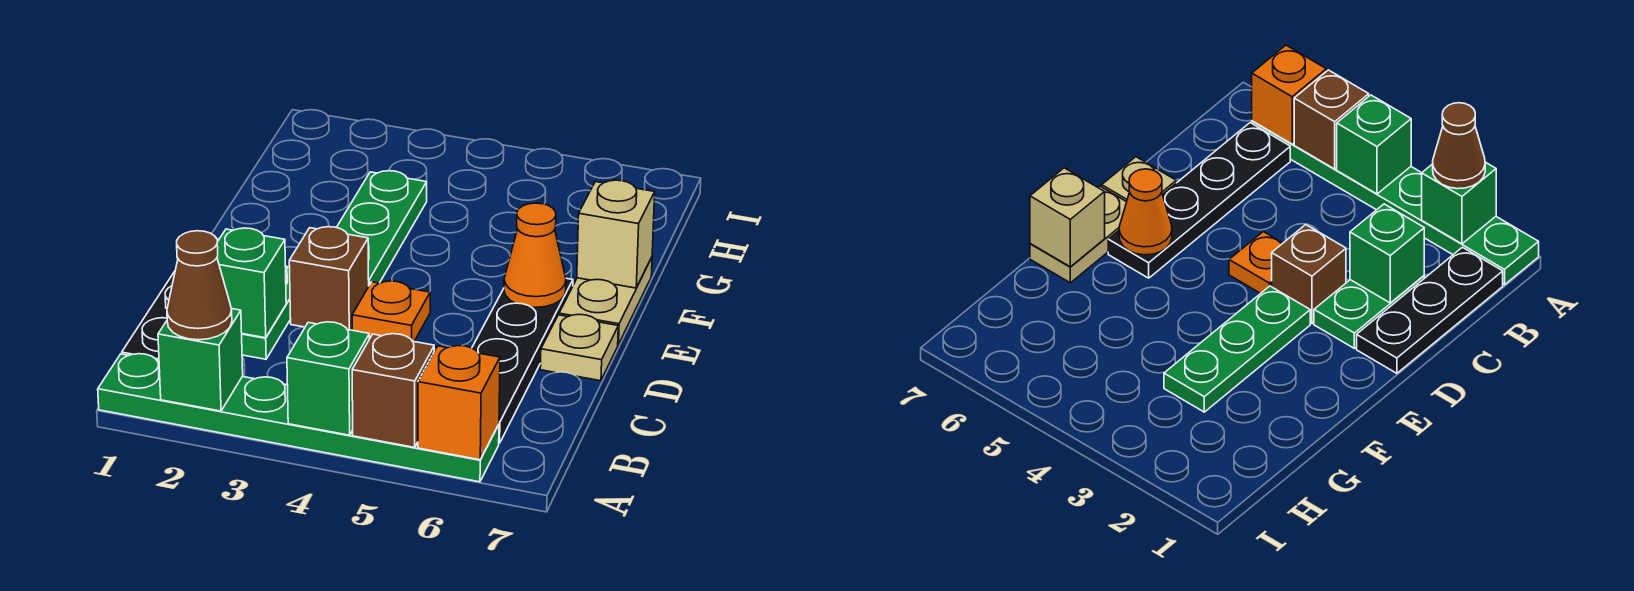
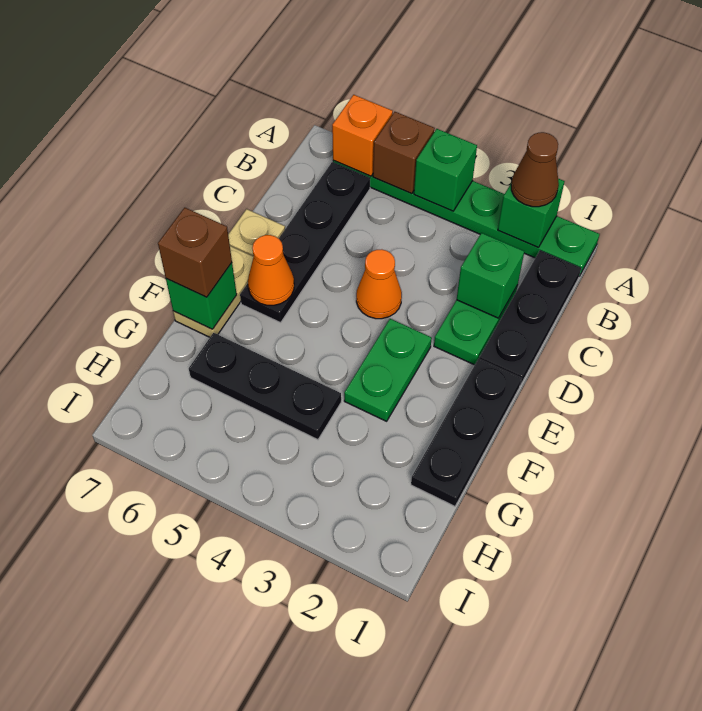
brown 1x1 brick [289,227,369,330] -> brown 1x1 brick moved to [158,208,232,297]
orange 1x1 plate [352,281,430,341] -> orange 1x1 cone [356,249,402,319]
none -> black 1x3 plate [411,359,522,506]
green 1x3 plate [336,171,427,285] -> green 1x2 plate [344,319,432,421]
tan 1x1 brick [577,180,655,288] -> green 1x1 brick [166,263,237,329]
none -> black 1x3 plate [189,333,341,440]

